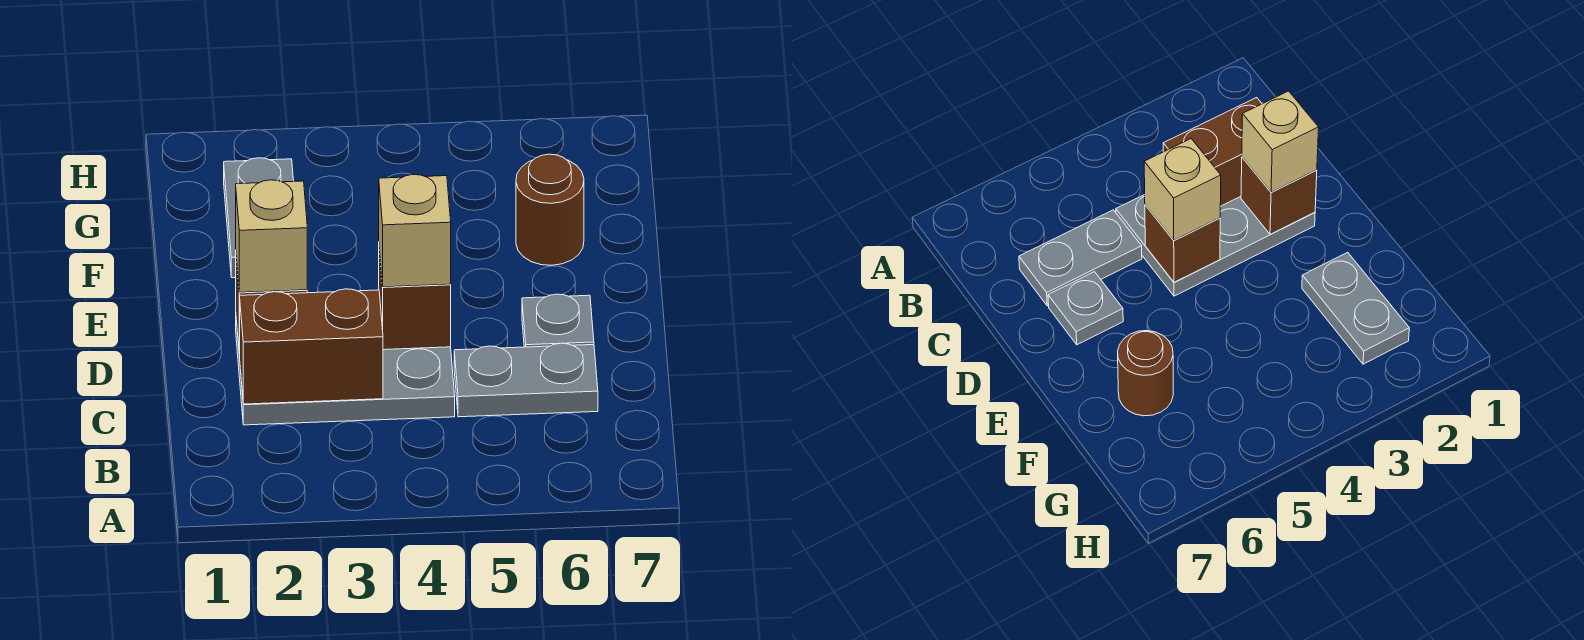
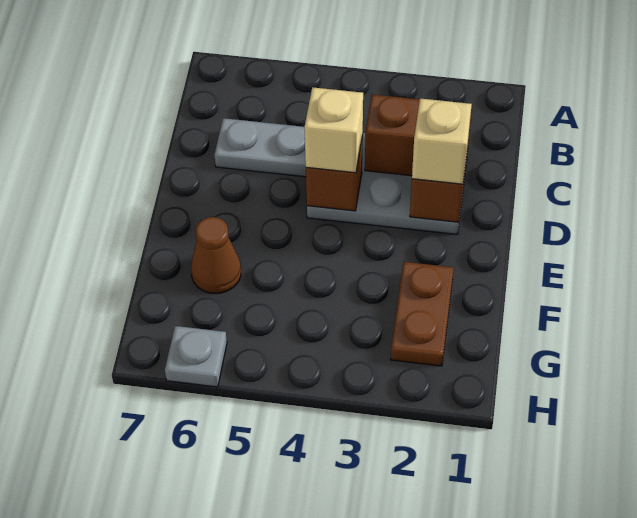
grey 1x1 plate [522,294,594,347] -> grey 1x1 plate moved to [165,326,227,387]
grey 1x2 plate [224,158,293,278] -> brown 1x2 plate [391,262,454,366]
brown 1x1 round brick [516,154,584,265] -> brown 1x1 cone [191,217,241,294]

